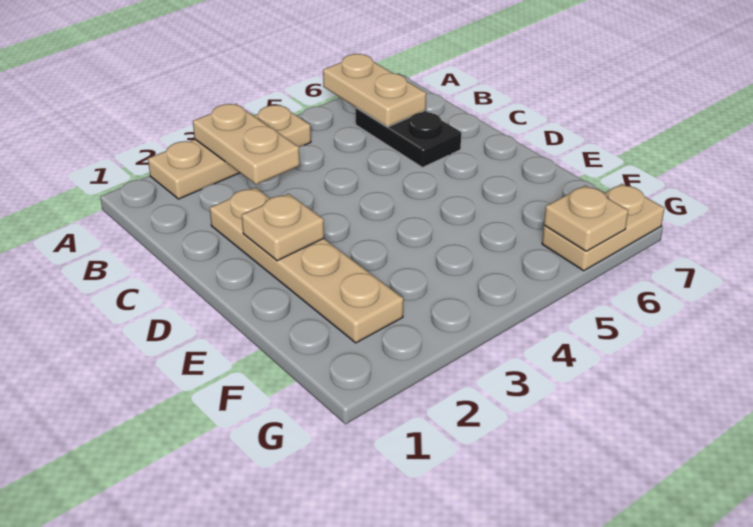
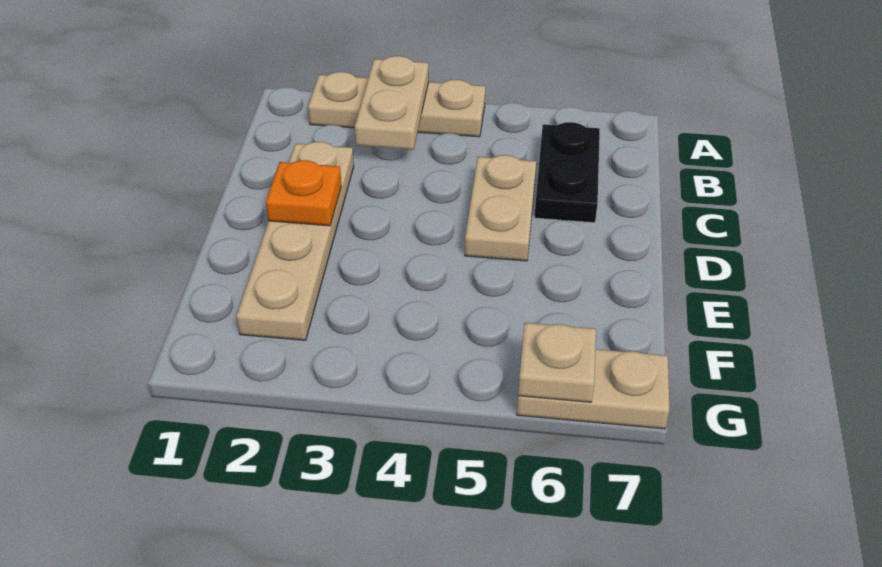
tan 1x2 plate [323,54,426,127] -> tan 1x2 plate moved to [465,155,536,261]
tan 1x1 plate [242,194,324,261] -> orange 1x1 plate [266,160,341,226]

